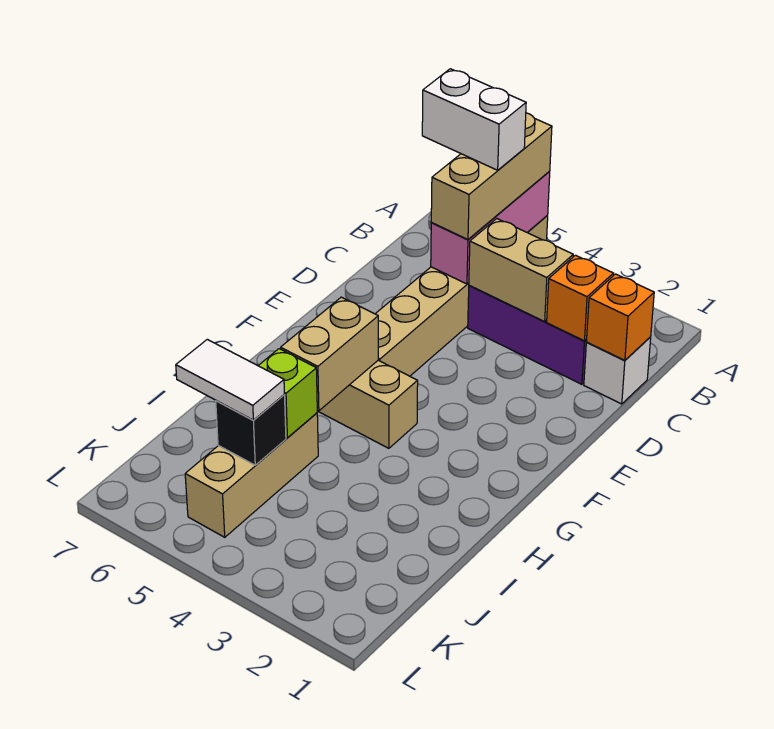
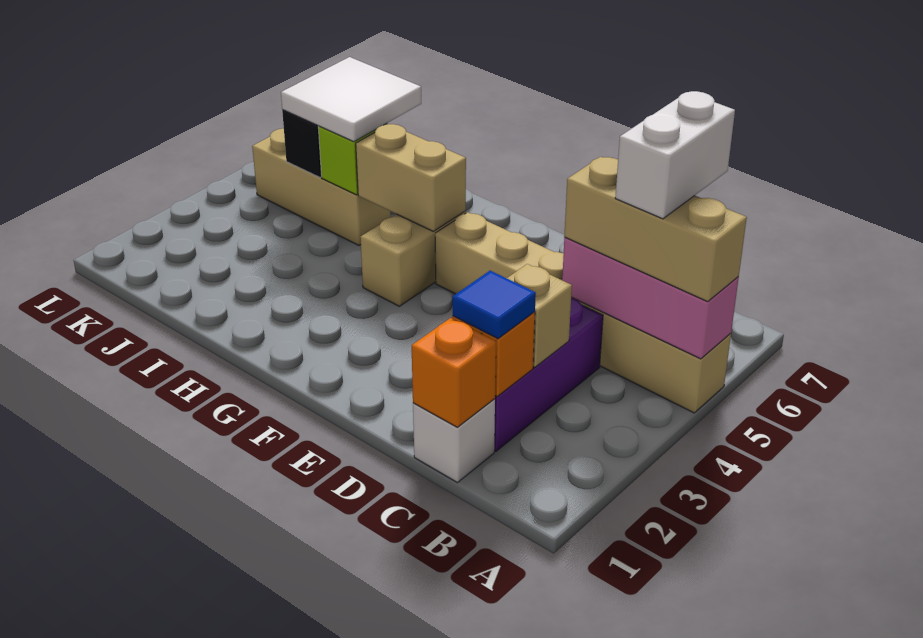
none -> blue 1x1 tile [452,271,536,339]
tan 1x2 brick [469,219,573,322] -> tan 1x1 brick [507,264,572,367]
white 1x2 tile [176,339,284,420] -> white 2x2 tile [281,57,421,142]

